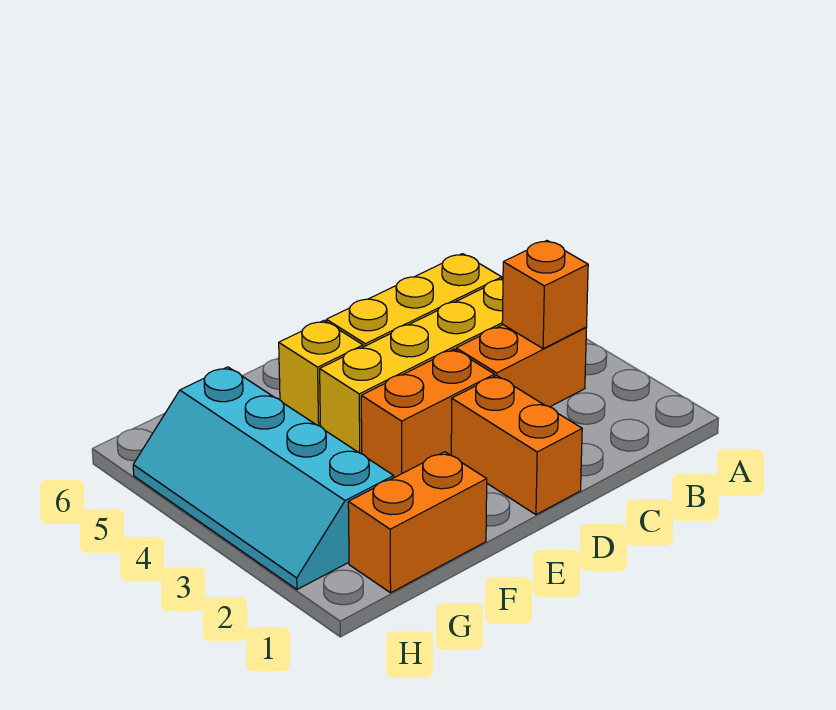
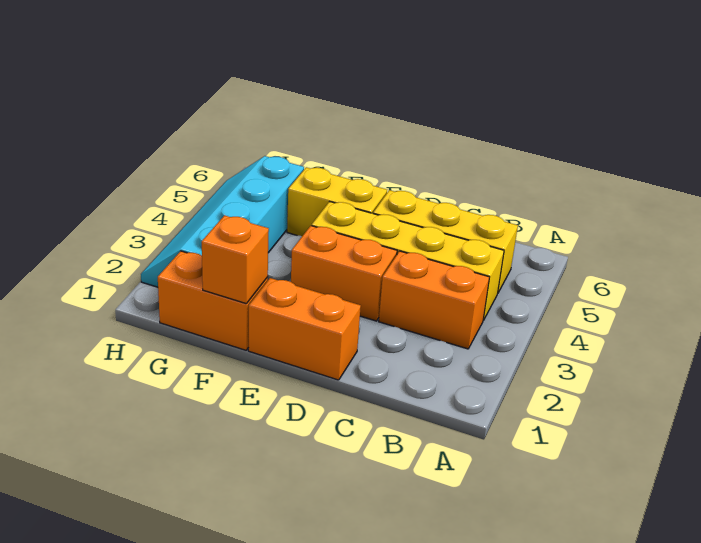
orange 1x1 brick [502,241,588,349] -> orange 1x1 brick moved to [202,215,269,304]
orange 1x2 brick [451,375,582,515] -> orange 1x2 brick turned to [248,278,361,380]
yellow 1x1 brick [279,321,363,426] -> yellow 1x2 brick [287,167,387,236]

